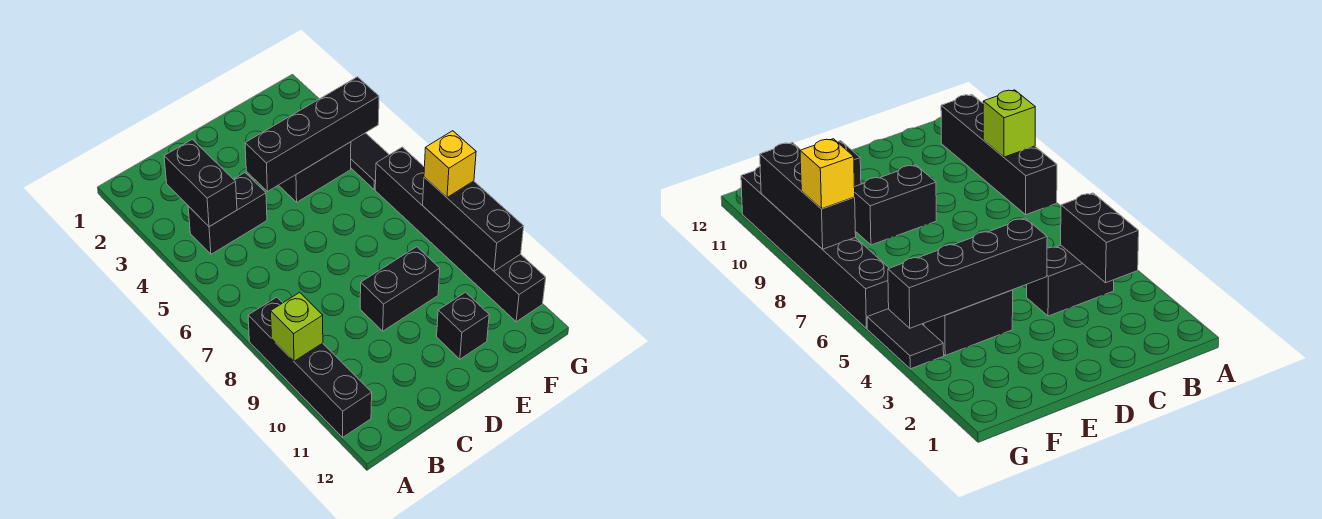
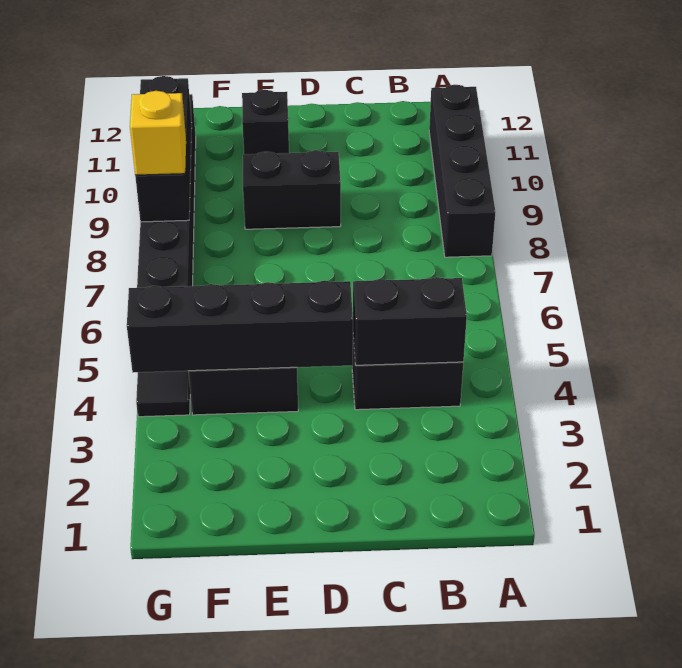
lime 1x1 brick [271,292,323,361] -> none
black 1x2 brick [164,139,237,227] -> black 1x2 brick turned to [353,277,467,365]

